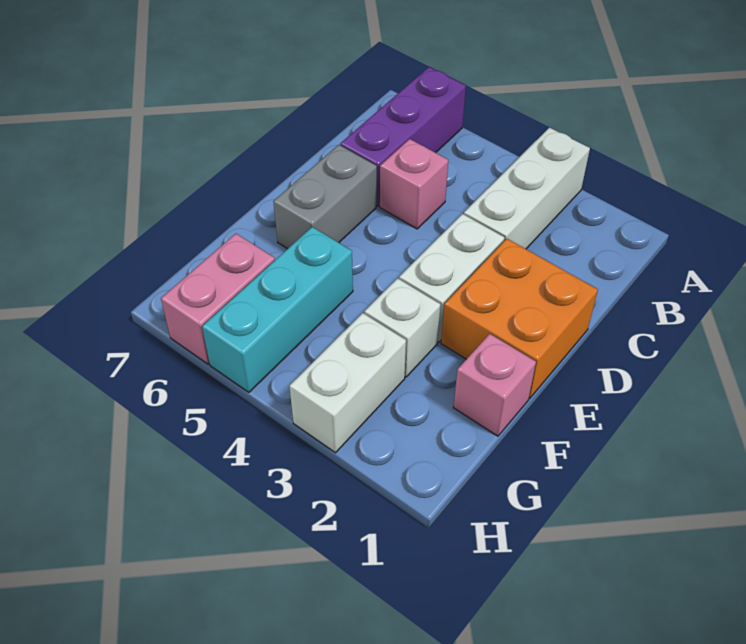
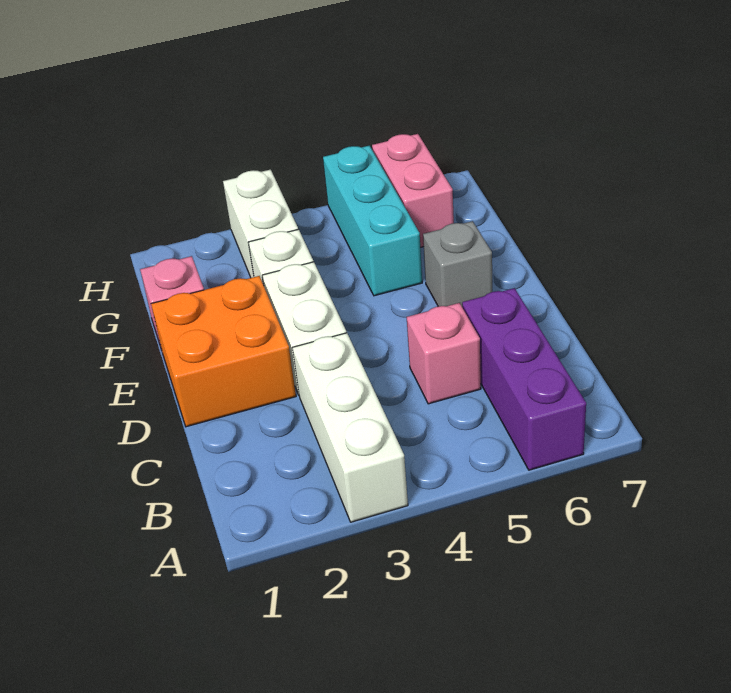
grey 1x2 brick [273,145,377,249] -> grey 1x1 brick [423,221,492,306]

